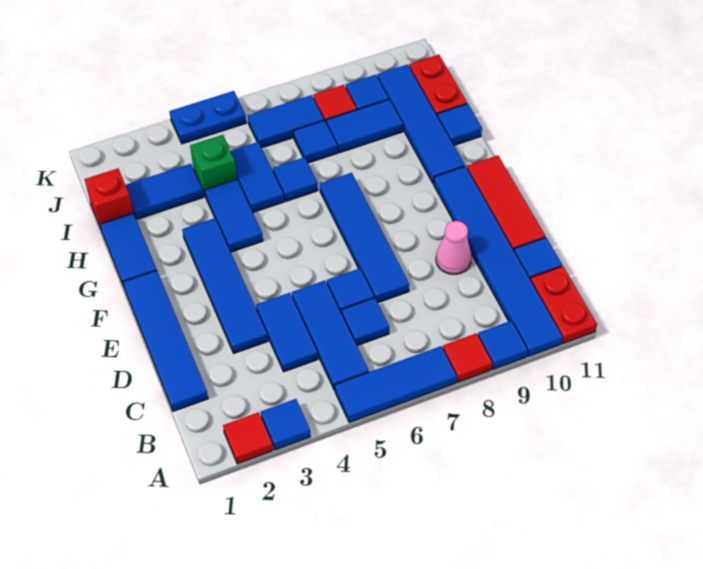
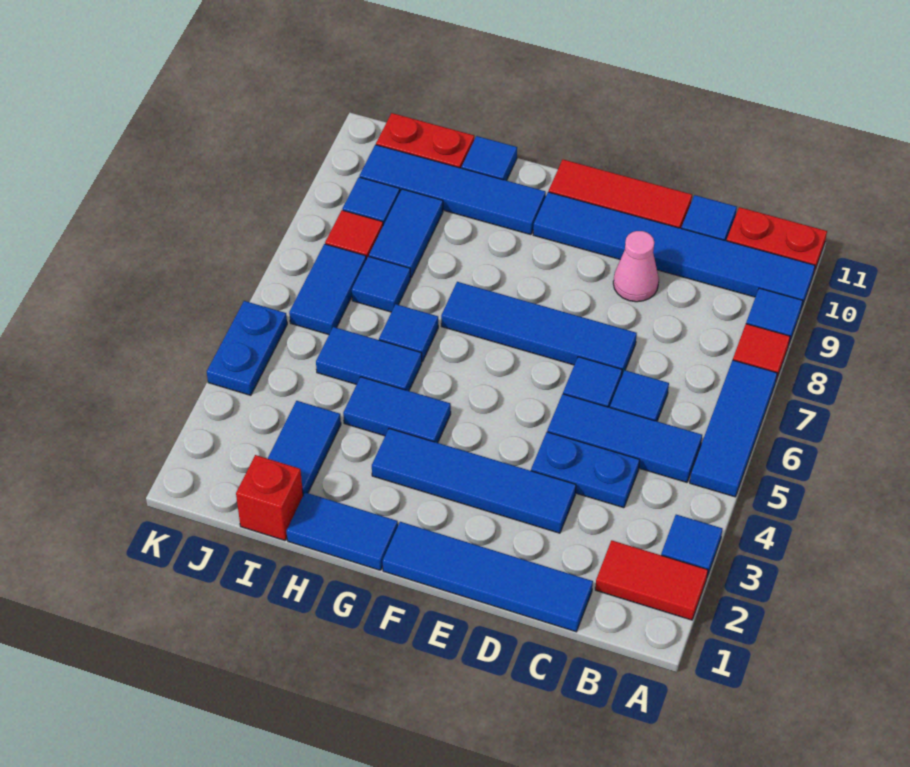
red 1x1 tile [223,412,273,464] -> red 1x2 tile [595,540,708,620]
blue 1x2 tile [256,293,318,372] -> blue 1x2 plate [531,432,640,508]
green 1x1 brick [190,135,237,197] -> none

